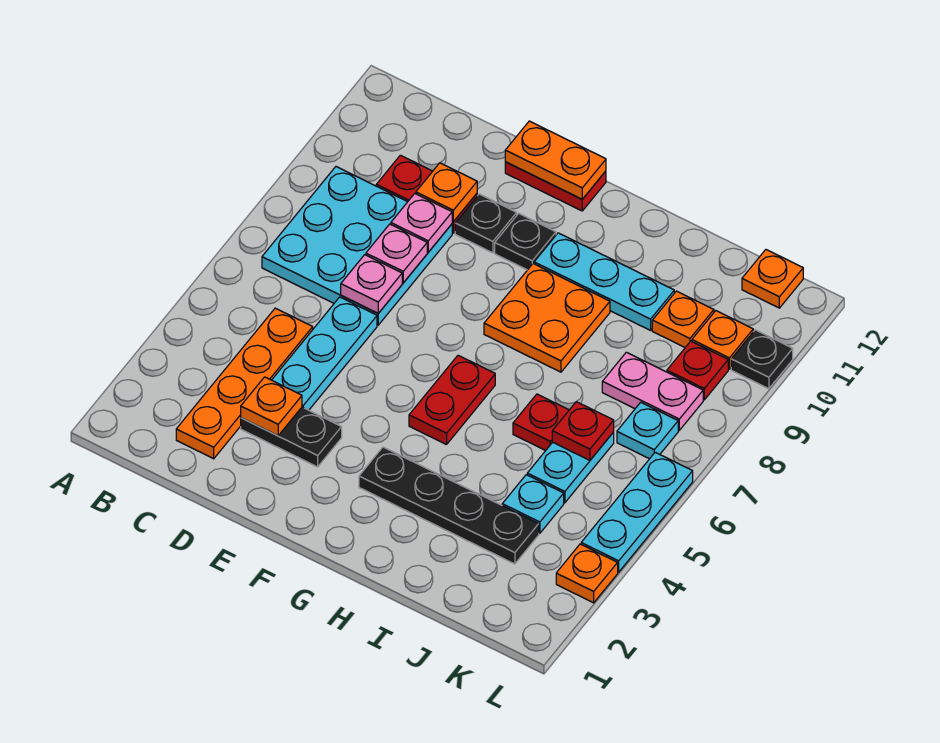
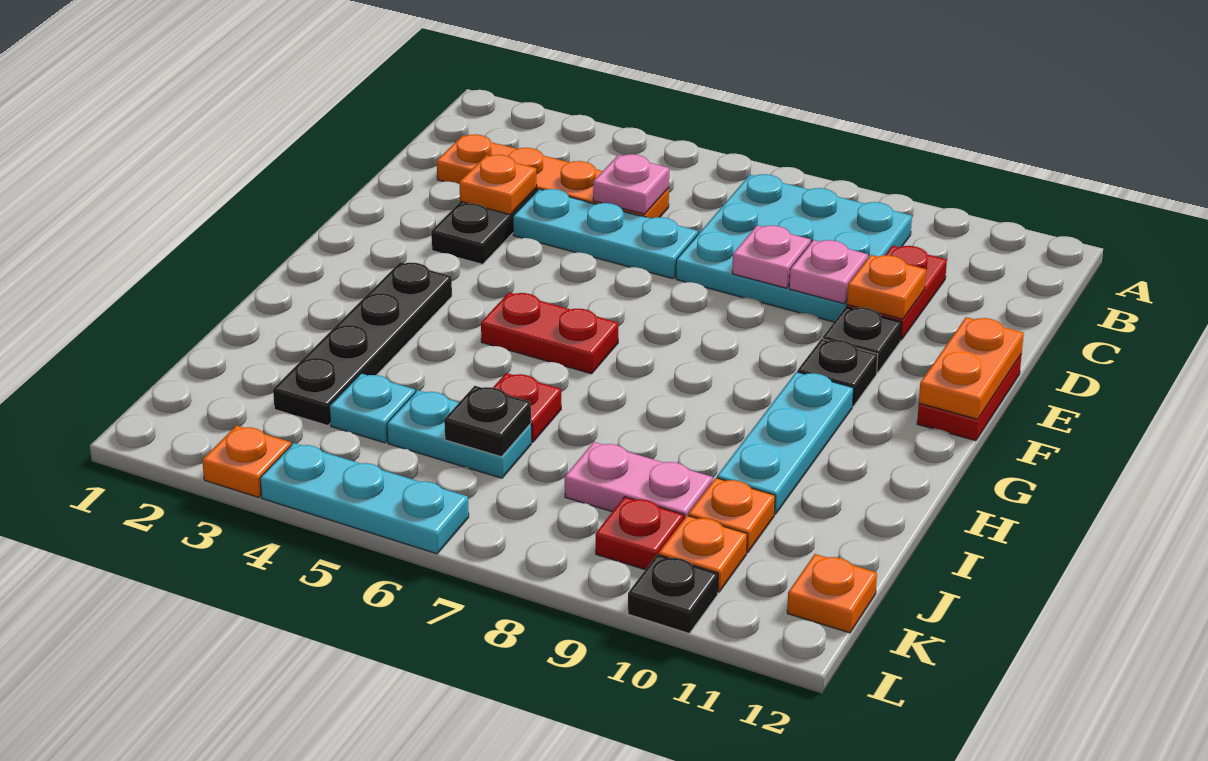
pink 1x1 plate [341,255,402,313] -> pink 1x1 plate moved to [593,154,669,214]
orange 2x2 plate [484,264,610,372] -> none
red 1x1 plate [552,402,614,460] -> black 1x1 plate [444,386,531,457]
pink 1x2 plate [602,352,703,430] -> pink 1x2 plate turned to [565,442,713,519]
cyan 1x1 plate [617,402,678,459] -> none

